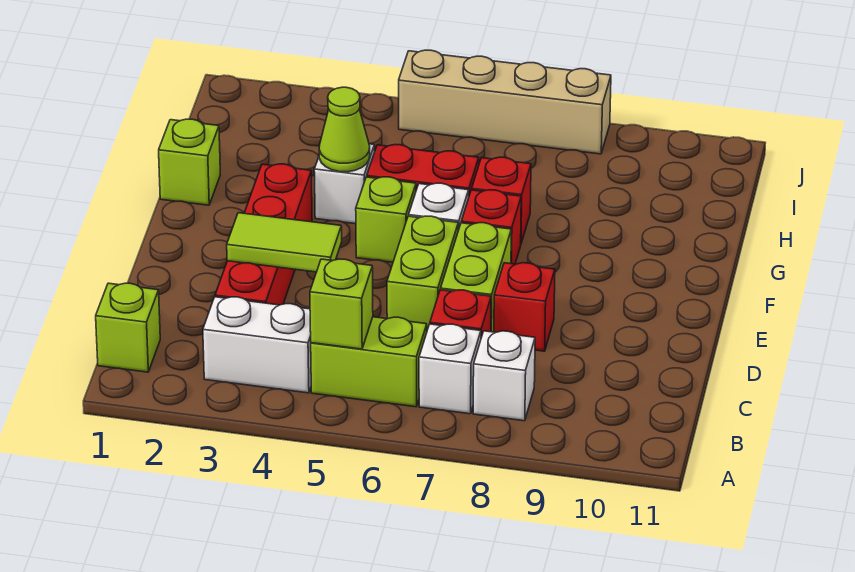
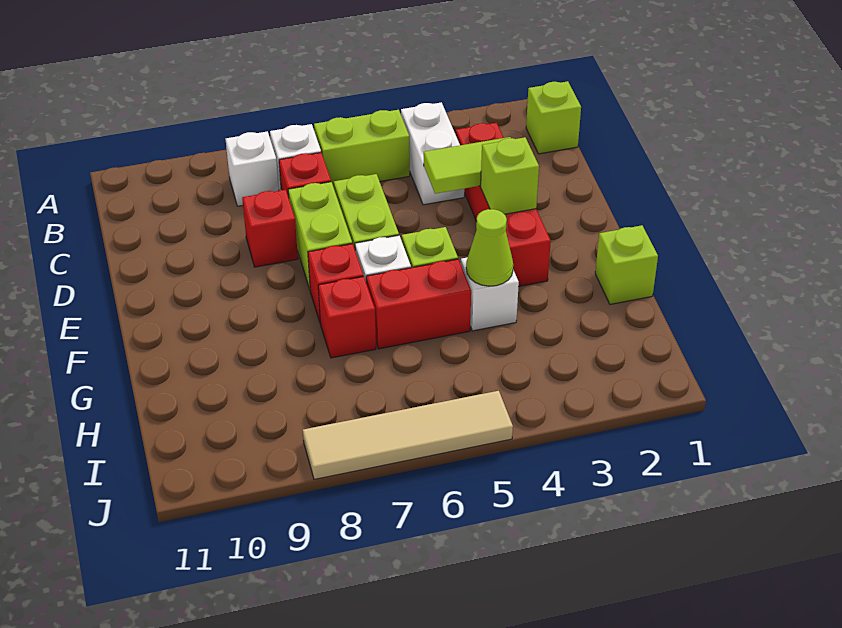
white 1x2 brick [203,297,311,393] -> white 1x2 brick turned to [401,102,464,205]
lime 1x1 brick [310,259,373,349] -> lime 1x1 brick moved to [481,137,539,214]
tan 1x4 brick [399,50,611,154] -> tan 1x4 tile [303,391,513,479]

